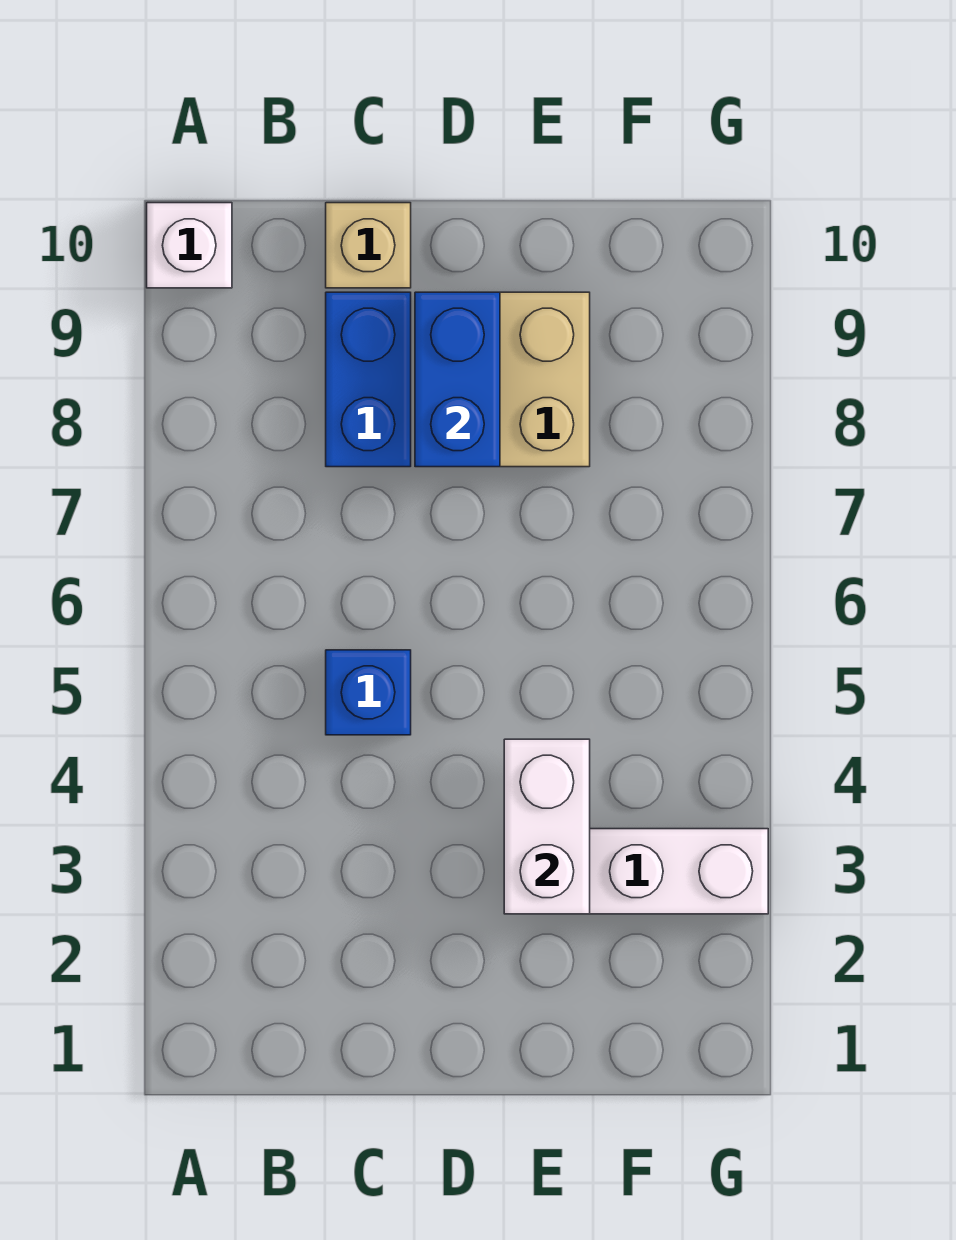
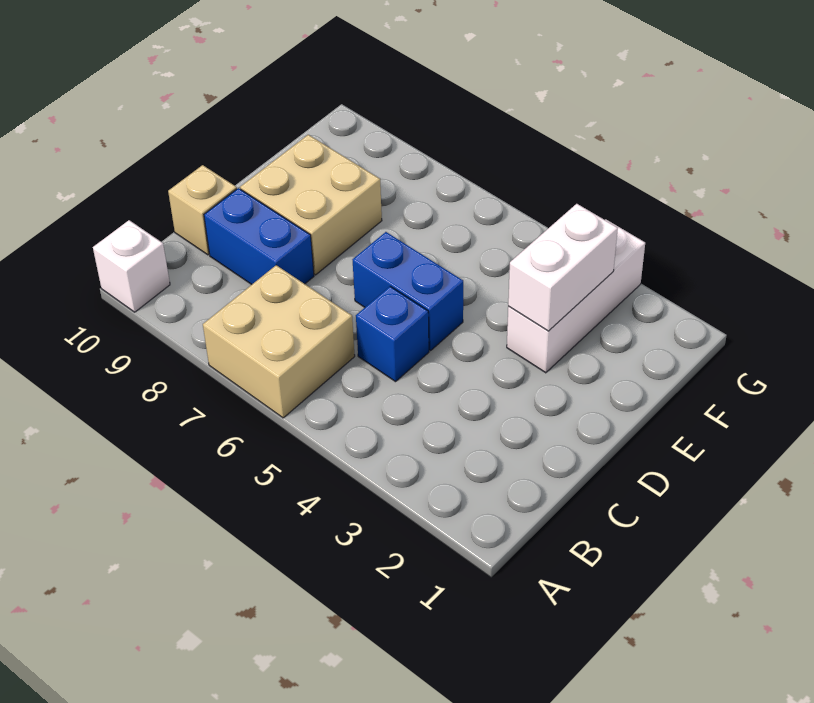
none -> tan 2x2 brick [203,265,355,418]
blue 1x2 brick [415,292,500,467] -> blue 1x2 brick moved to [353,232,463,351]
white 1x2 brick [504,739,590,914] -> white 1x2 brick turned to [508,204,618,331]

